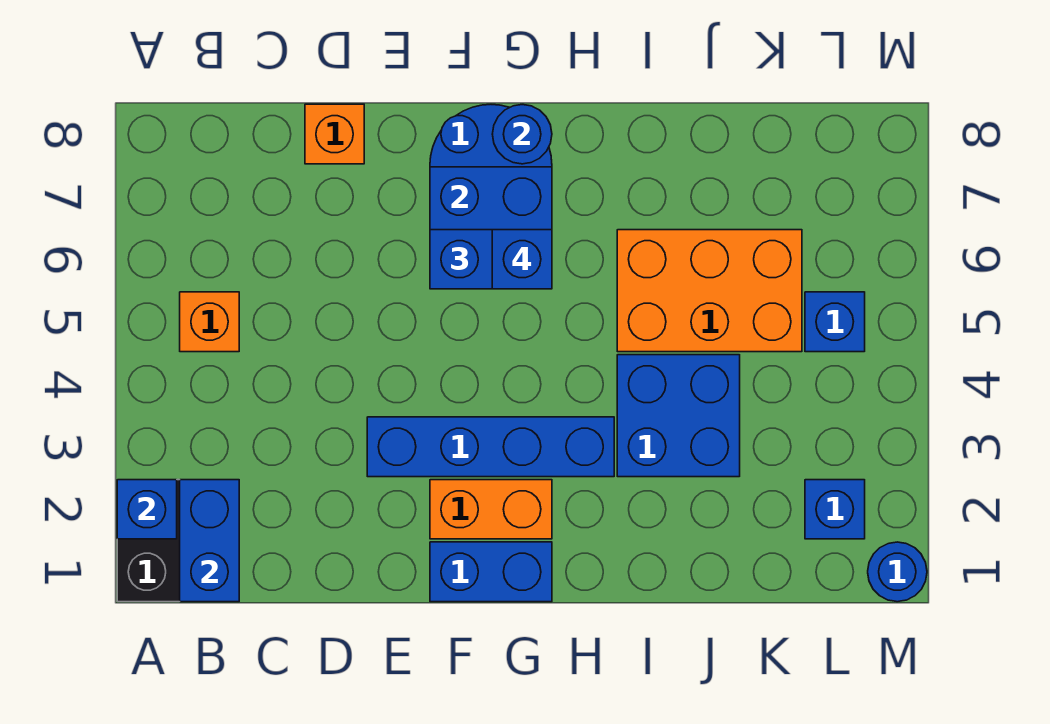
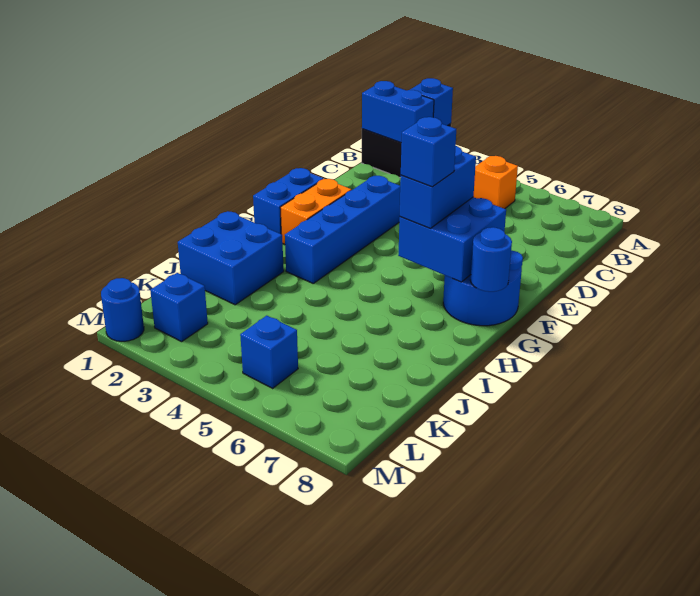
orange 1x1 brick [305,104,364,164] -> none
blue 2x2 brick [617,355,740,477] -> blue 2x2 brick moved to [178,211,284,305]
orange 2x3 brick [617,230,802,352] -> none

